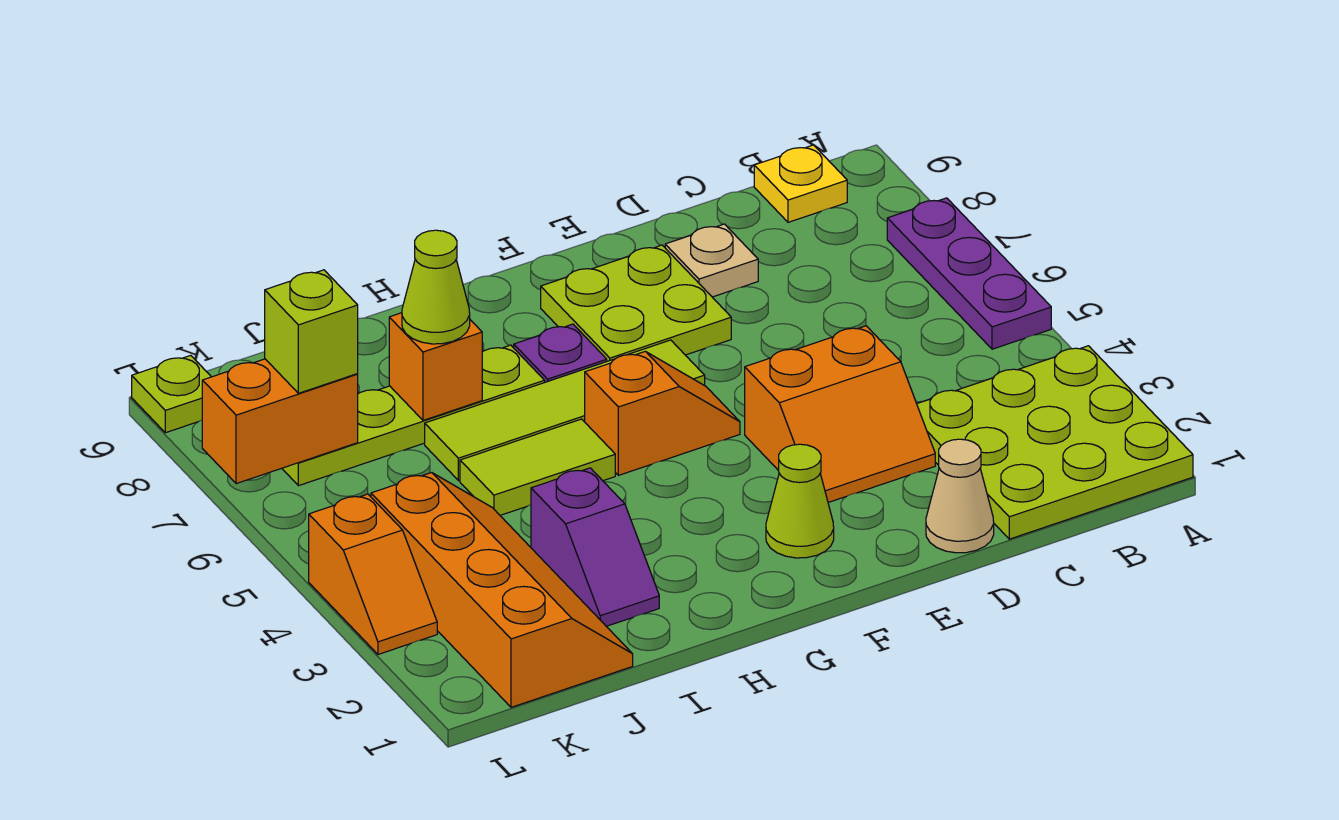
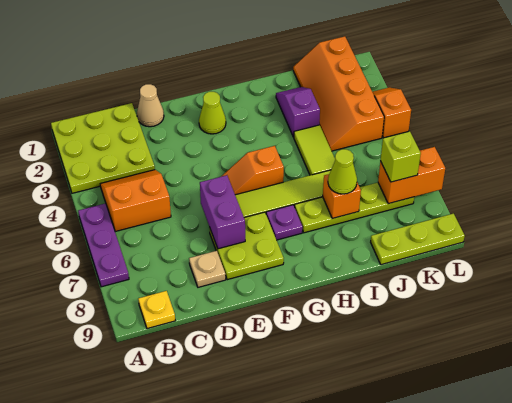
orange 2x2 slope [745,326,935,502] -> orange 2x2 slope moved to [100,170,171,232]
none -> purple 1x2 brick [200,175,245,249]
lime 1x2 tile [460,419,615,515] -> lime 1x2 tile turned to [294,125,335,175]
lime 1x1 plate [132,355,211,433] -> lime 1x3 plate [371,214,465,265]

